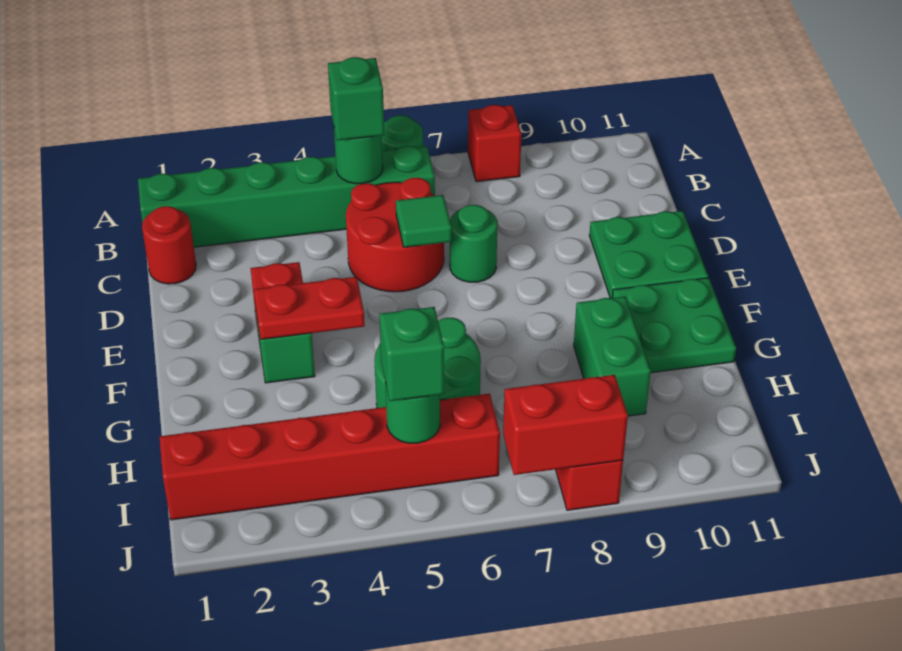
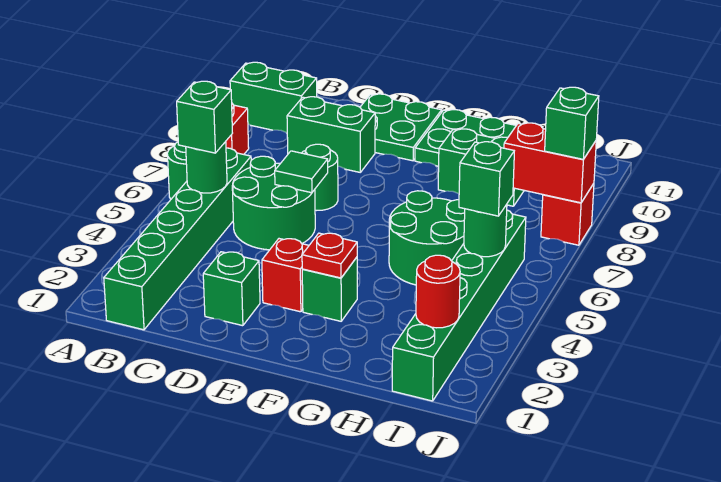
none -> green 1x2 brick [230,62,317,133]
red 1x1 round brick [142,206,196,284] -> red 1x1 round brick moved to [416,255,460,328]
red 2x2 round brick [346,178,444,292] -> green 2x2 round brick [232,156,315,250]
none -> green 1x2 brick [287,97,375,172]
none -> green 1x1 brick [203,252,260,326]
red 1x2 plate [254,277,365,339] -> red 1x1 plate [302,233,357,278]
red 1x6 brick [160,394,500,520] -> green 1x6 brick [392,210,526,401]
red 1x2 brick [503,375,628,475] -> red 1x2 brick turned to [504,123,596,203]
none -> green 1x1 brick [545,87,599,159]

